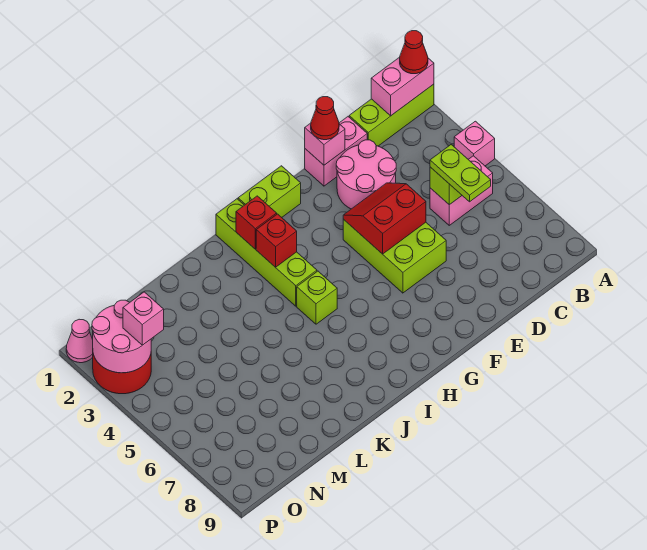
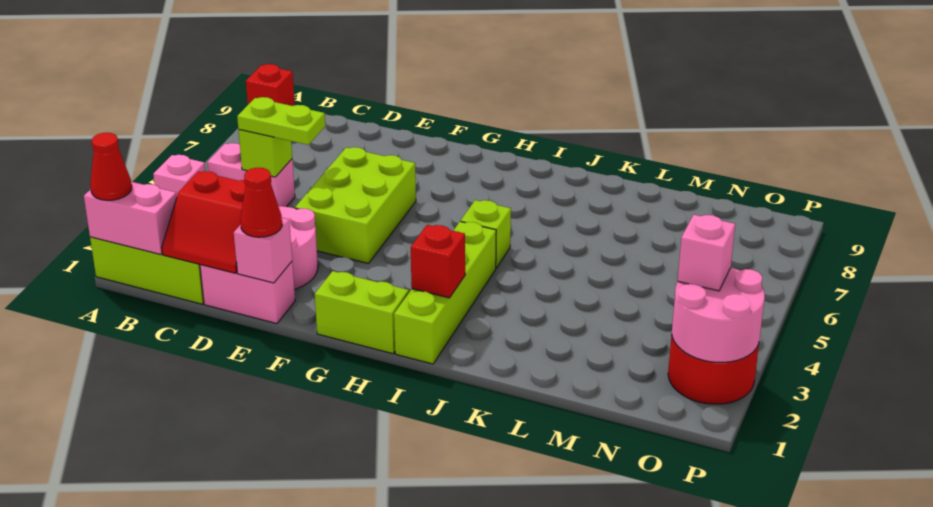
lime 1x2 plate [430,145,491,202] -> lime 1x2 plate turned to [237,97,325,145]
red 2x2 slope [343,183,426,254] -> red 2x2 slope moved to [162,171,246,273]
red 1x1 brick [256,214,297,267] -> red 1x1 brick moved to [246,64,295,106]
pink 1x1 cone [66,319,93,363] -> none

